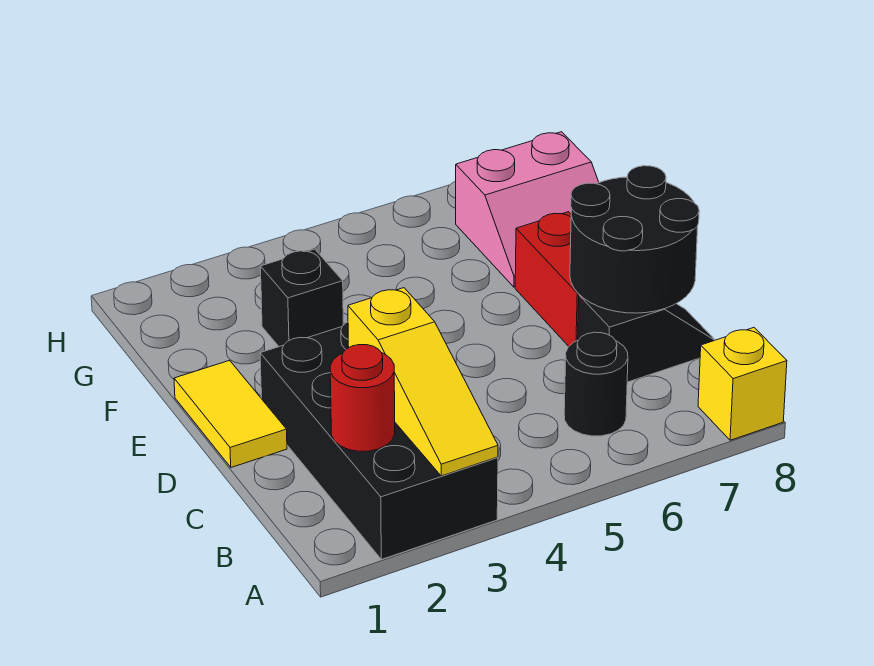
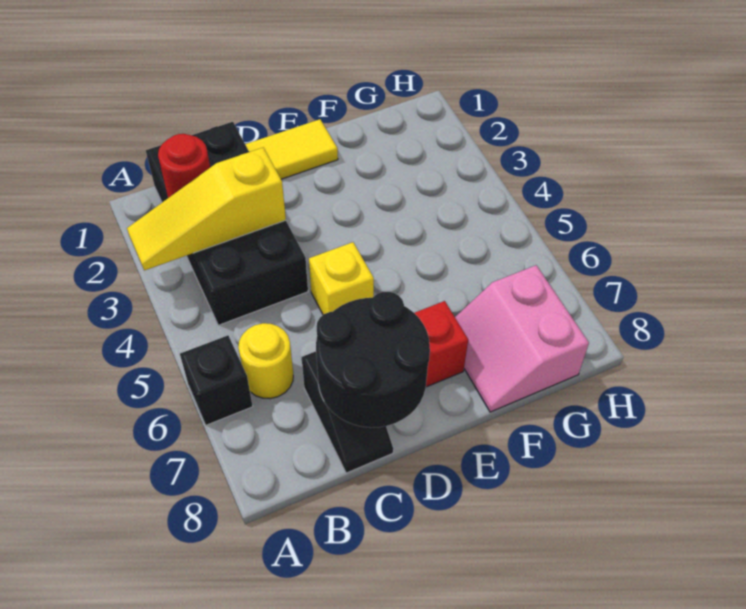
black 2x4 brick [260,322,498,559] -> black 2x4 brick turned to [146,122,308,325]
yellow 1x1 brick [698,328,787,440] -> yellow 1x1 brick moved to [309,242,374,315]
black 1x1 round brick [564,332,628,436] -> yellow 1x1 round brick [238,323,293,399]
black 1x1 brick [260,249,343,347] -> black 1x1 brick moved to [180,335,253,425]

